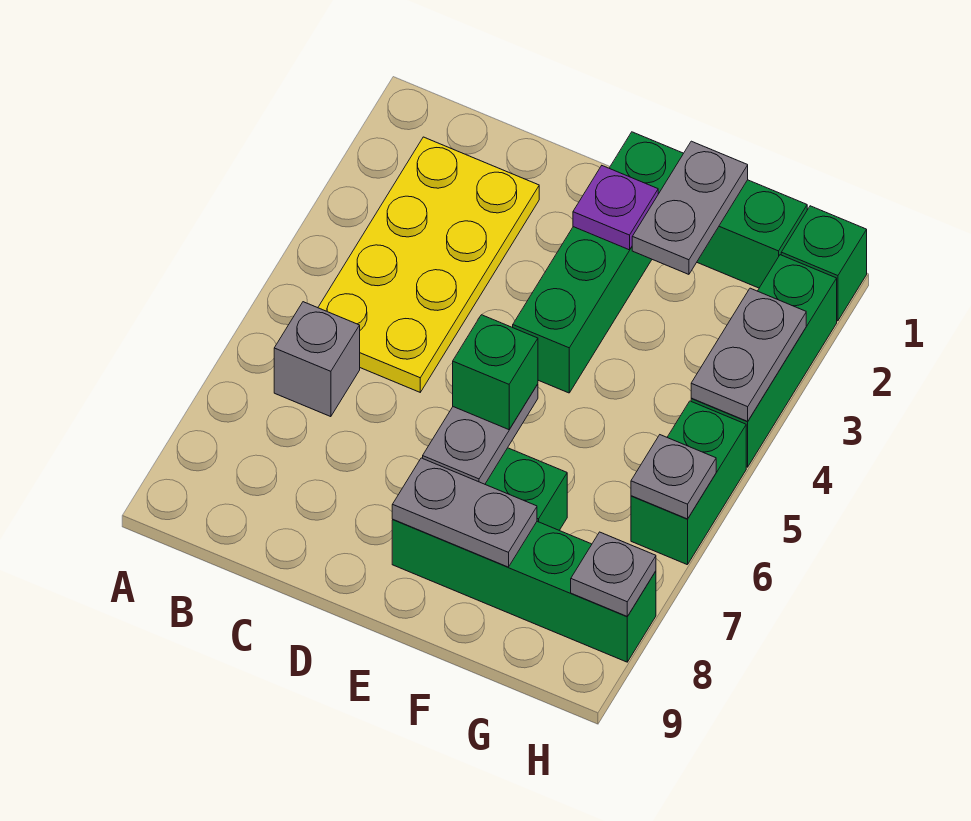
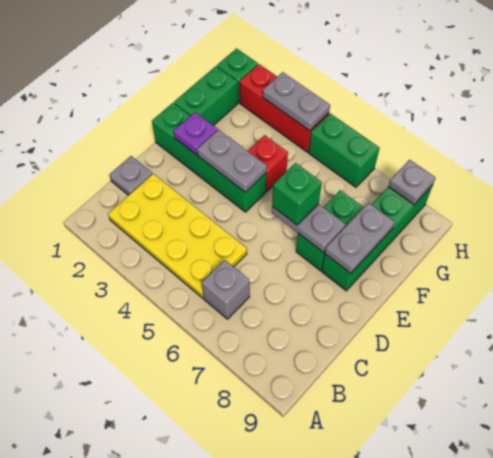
grey 1x2 plate [632,141,748,274] -> grey 1x2 plate moved to [197,130,267,192]
none -> red 1x1 brick [248,135,288,191]
green 1x3 brick [691,255,837,467] -> red 1x3 brick [240,64,329,152]
grey 1x1 plate [631,435,716,519] -> grey 1x1 plate moved to [109,156,152,195]

